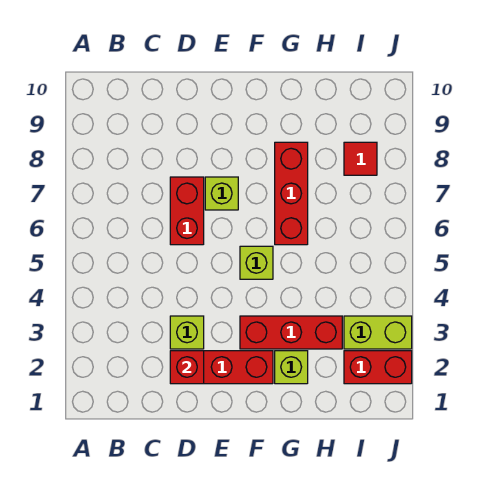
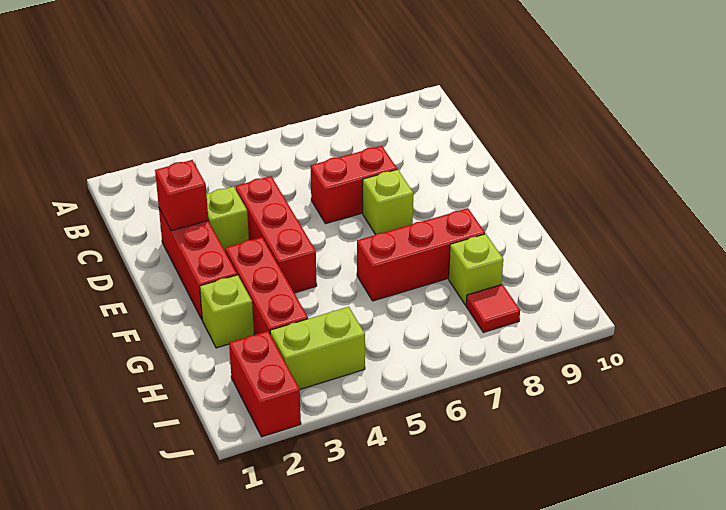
none -> red 1x3 brick [236,176,317,293]
lime 1x1 brick [240,246,273,279] -> lime 1x1 brick moved to [449,234,503,305]
lime 1x2 brick [344,316,412,349] -> lime 1x2 brick turned to [270,307,365,389]

